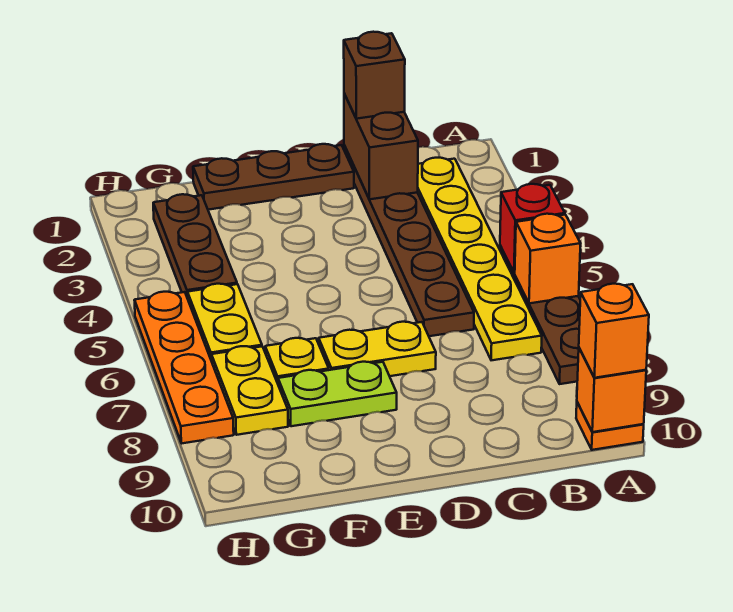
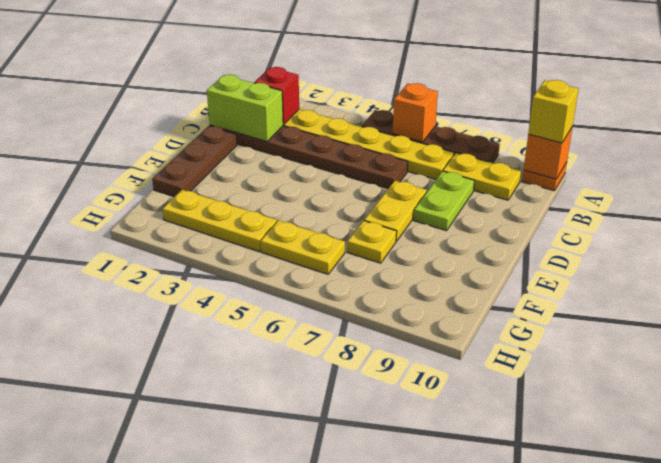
red 1x1 brick [500,184,565,273] -> red 1x1 brick moved to [254,67,299,125]
orange 1x1 brick [579,284,649,378] -> yellow 1x1 brick [528,80,579,143]
brown 1x2 brick [344,94,418,199] -> lime 1x2 brick [207,75,283,142]
brown 1x1 brick [344,32,405,119] -> none
lime 1x2 plate [278,362,397,426] -> lime 1x2 plate moved to [414,171,474,231]
brown 1x3 plate [153,194,237,298] -> yellow 1x3 plate [163,190,277,251]
yellow 1x2 plate [211,346,288,435] -> yellow 1x2 plate moved to [443,153,521,200]
orange 1x4 plate [135,292,234,443] -> none

